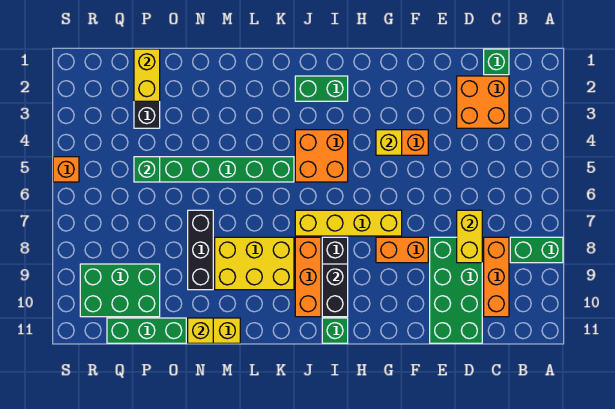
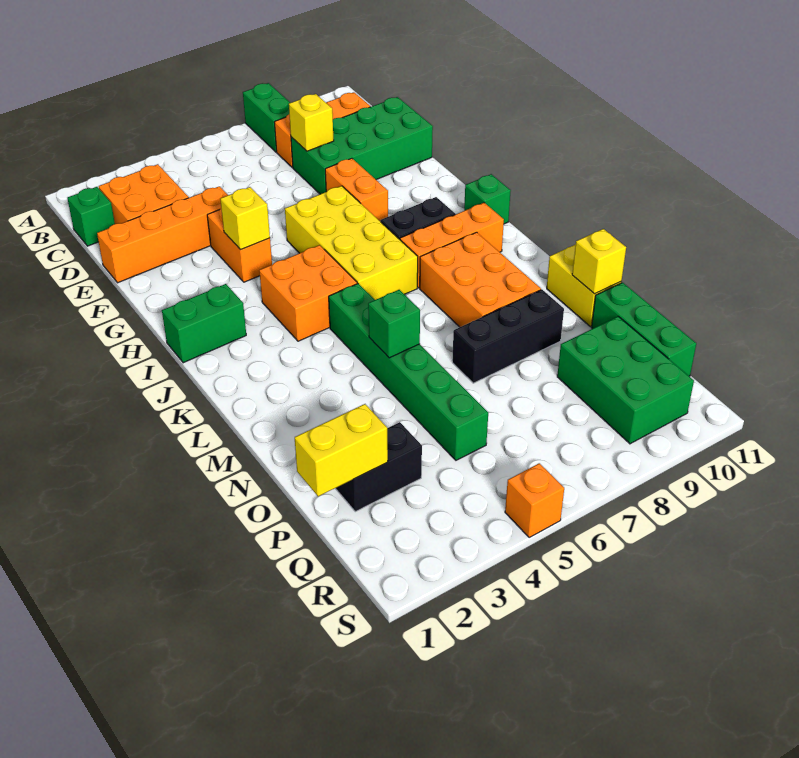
yellow 1x2 brick [457,210,482,263] -> yellow 1x1 brick [289,94,334,151]
none -> orange 1x4 brick [97,186,228,283]
yellow 1x4 brick [295,210,402,236] -> yellow 2x4 brick [285,186,418,300]
green 1x2 brick [295,76,348,101] -> green 1x2 brick turned to [162,284,246,363]
black 1x2 brick [322,264,348,317] -> none
yellow 2x3 brick [215,237,294,290] -> orange 2x3 brick [420,232,541,327]
green 1x1 brick [134,157,160,182] -> green 1x1 brick moved to [368,290,420,358]

